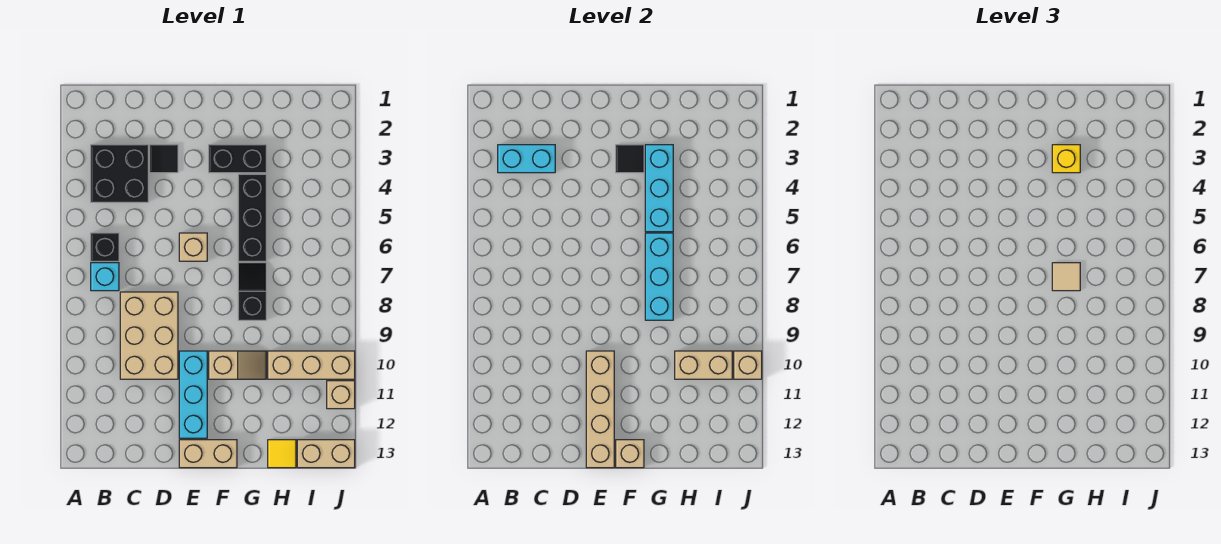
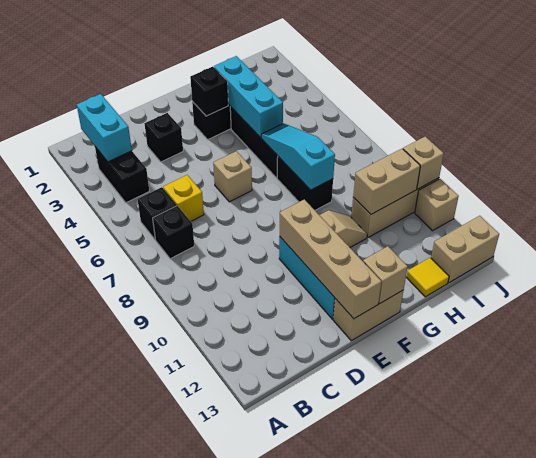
black 2x2 brick [91,145,148,202] -> black 1x2 brick [95,147,149,203]
cyan 1x2 brick [498,145,555,173] -> cyan 1x2 brick turned to [77,94,132,162]
cyan 1x1 brick [91,263,119,291] -> black 1x1 brick [153,206,194,259]
tan 2x3 brick [120,292,178,379] -> none
black 1x1 tile [150,145,178,173] -> black 1x1 brick [145,113,183,162]
black 1x1 tile [616,145,644,173] -> black 1x1 brick [190,67,228,116]
yellow 1x1 brick [1052,145,1080,173] -> yellow 1x1 brick moved to [163,175,204,221]
cyan 1x3 brick [645,233,673,320] -> cyan 1x3 slope [261,123,335,190]
black 1x2 slope [238,263,266,320] -> black 1x2 brick [277,157,333,210]
tan 1x1 tile [1052,263,1080,291] -> none

